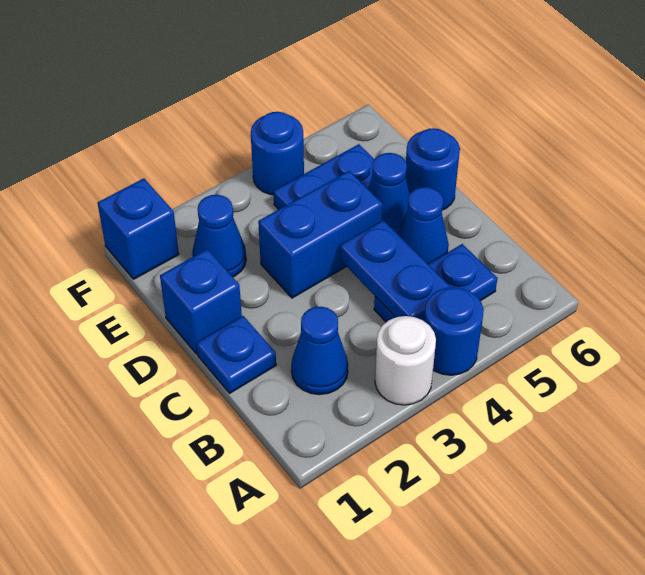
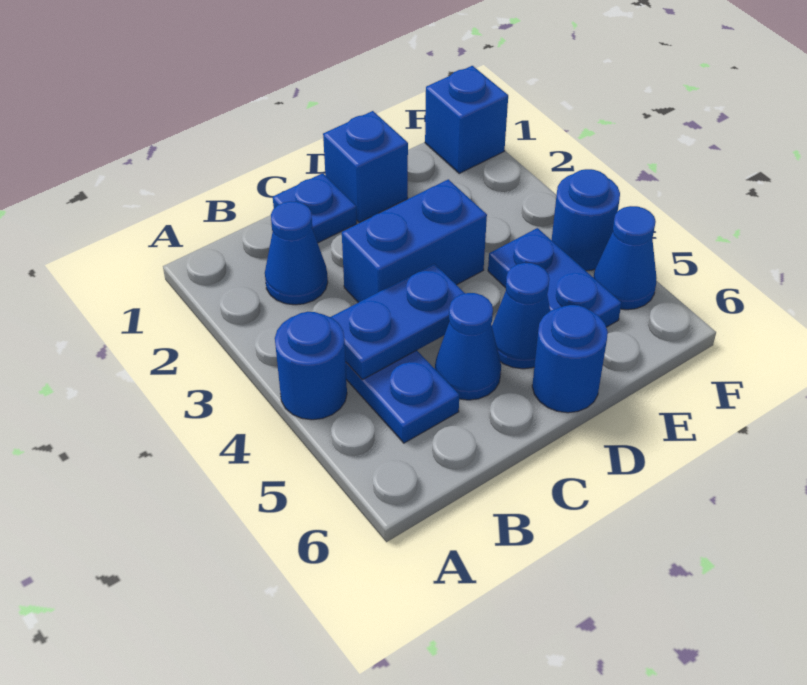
white 1x1 round brick [375,316,436,405] -> none
blue 1x2 brick [258,171,382,298] -> blue 1x2 brick turned to [342,179,487,302]
blue 1x1 cone [192,195,246,277] -> blue 1x1 cone moved to [593,206,657,310]

